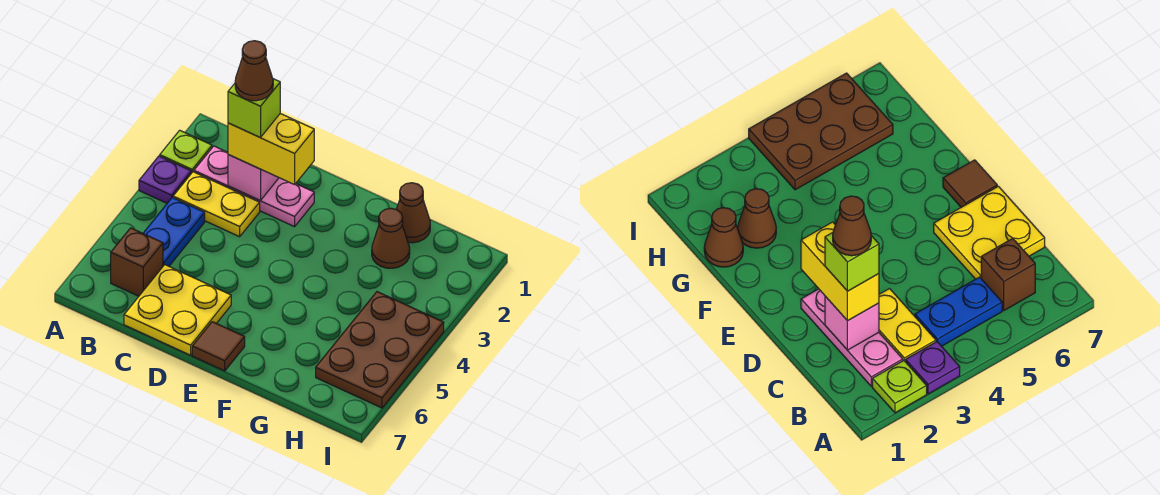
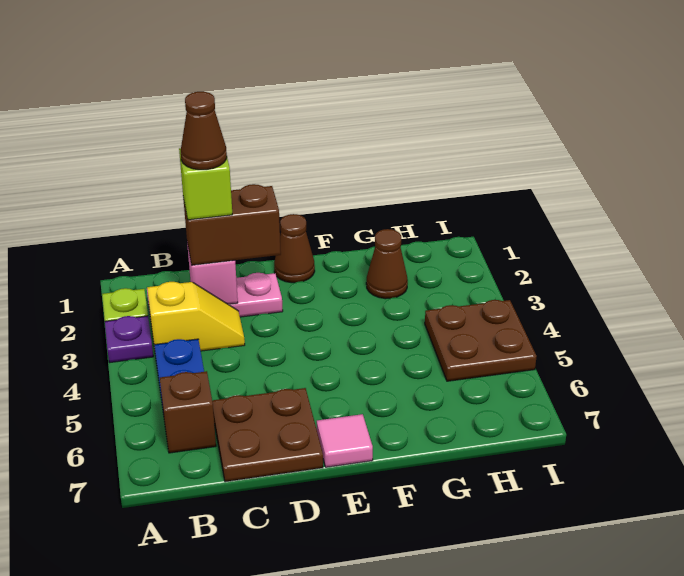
yellow 1x2 plate [173,172,260,237] -> yellow 1x2 slope [147,282,245,351]
yellow 1x2 brick [228,114,314,185] -> brown 1x2 brick [183,184,281,265]
yellow 2x2 plate [124,265,231,355] -> brown 2x2 plate [212,388,323,482]
brown 1x1 tile [192,322,245,371] -> pink 1x1 tile [317,414,373,467]
brown 1x1 cone [396,183,430,243] -> brown 1x1 cone moved to [274,214,315,283]
brown 2x3 plate [316,292,444,408] -> brown 2x2 plate [425,300,537,381]

